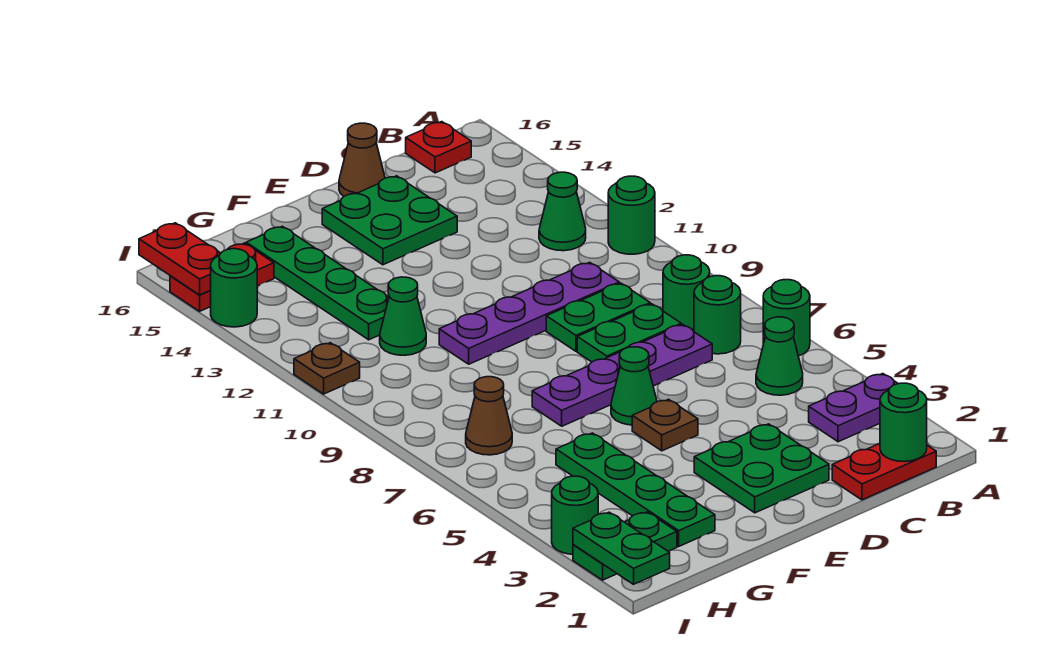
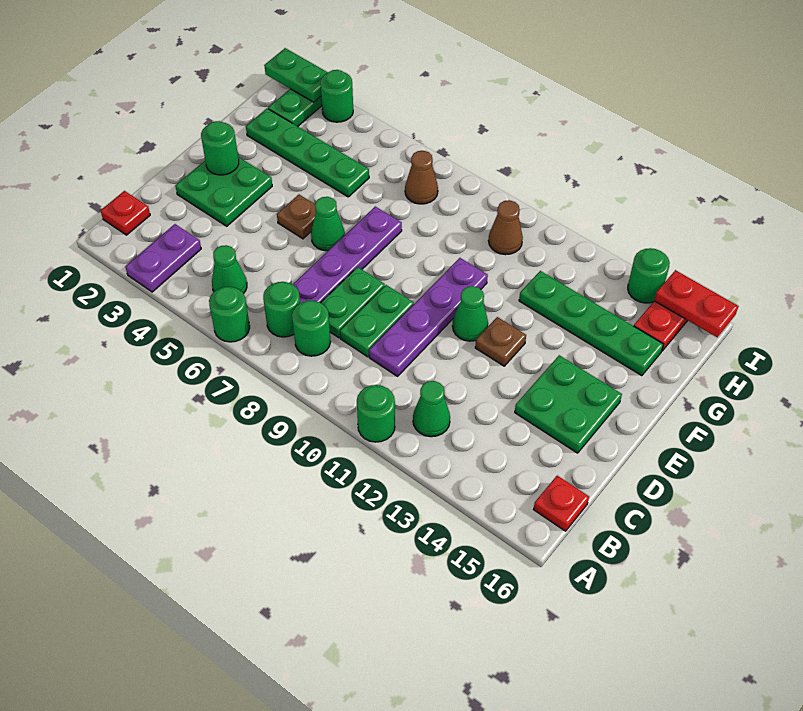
red 1x2 plate [832,443,936,500] -> red 1x1 plate [101,191,150,235]
green 1x1 round brick [880,383,927,462] -> green 1x1 round brick moved to [201,121,239,175]
brown 1x1 cone [339,123,385,196] -> brown 1x1 cone moved to [488,200,523,255]
green 1x1 cone [380,277,426,355] -> green 1x1 cone moved to [453,286,488,341]
brown 1x1 plate [294,343,360,394] -> brown 1x1 plate moved to [475,317,526,366]

